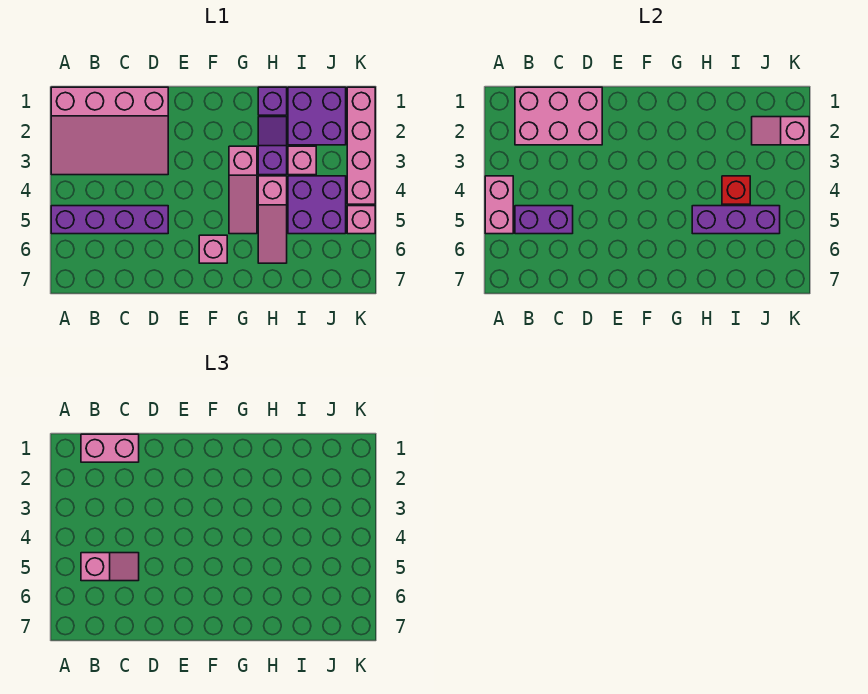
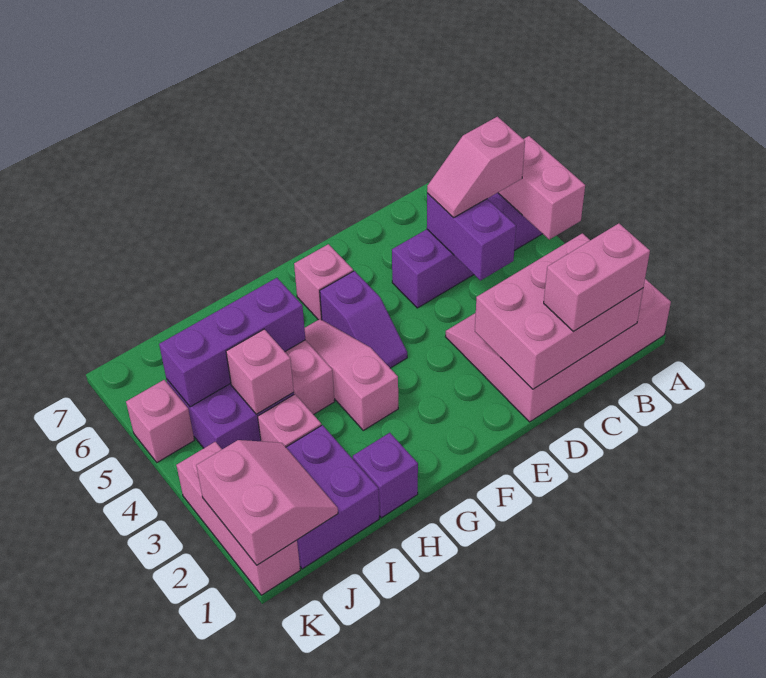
purple 1x2 brick [515,206,573,234] -> purple 1x2 brick turned to [427,193,516,281]
purple 1x2 slope [258,117,287,175] -> purple 1x2 slope moved to [320,271,407,368]
red 1x1 brick [722,176,750,204] -> pink 1x1 brick [226,329,294,414]
pink 1x2 slope [752,117,809,145] -> pink 2x2 slope [196,440,338,565]
pink 1x4 brick [347,87,375,204] -> pink 1x3 brick [176,442,300,595]

